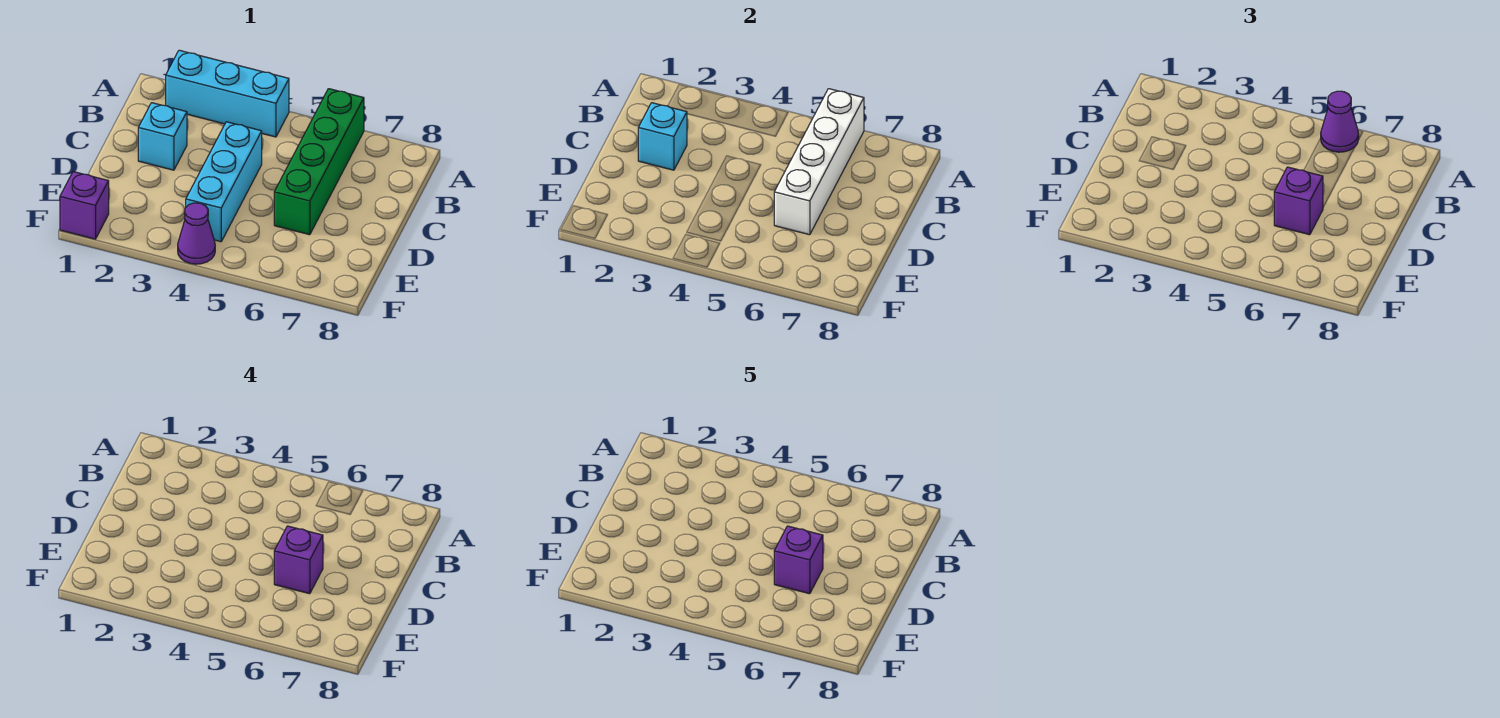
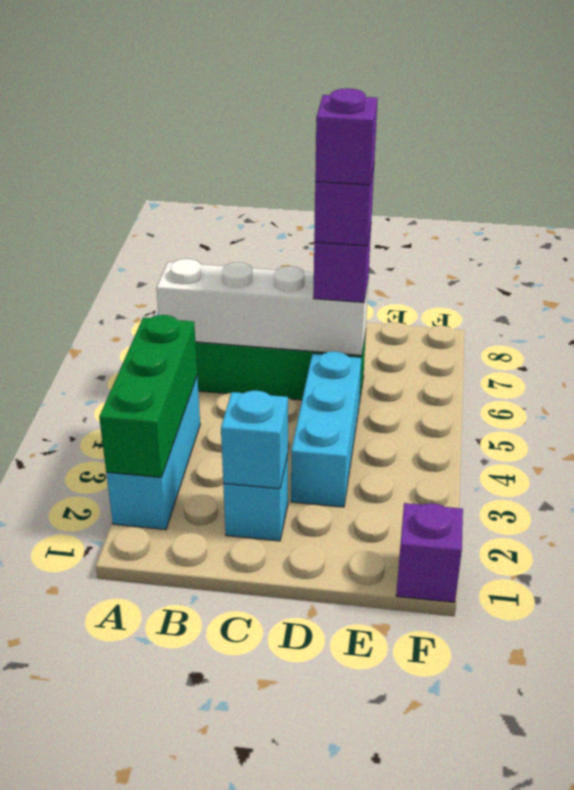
none -> green 1x3 brick [99,315,197,477]
purple 1x1 cone [1321,91,1359,152] -> none
cyan 1x3 brick [186,122,262,242] -> cyan 1x3 brick turned to [291,351,361,507]
purple 1x1 cone [178,203,215,264] -> none

